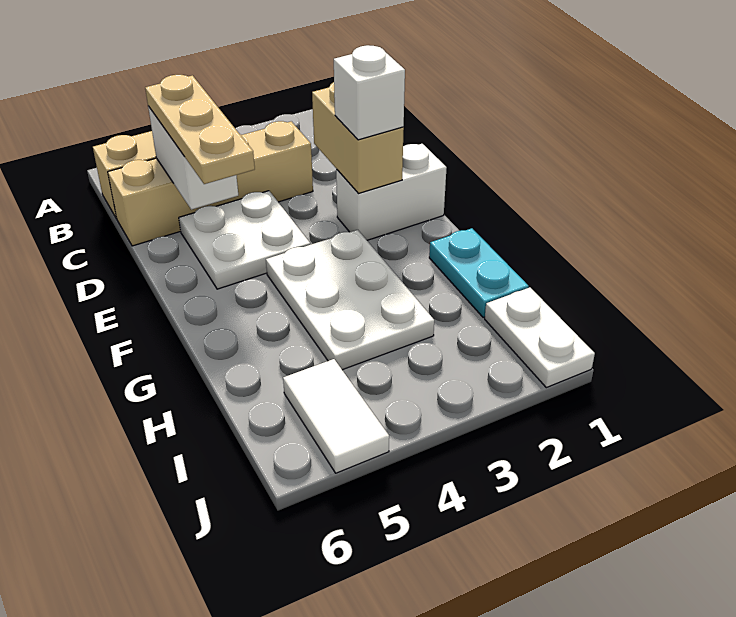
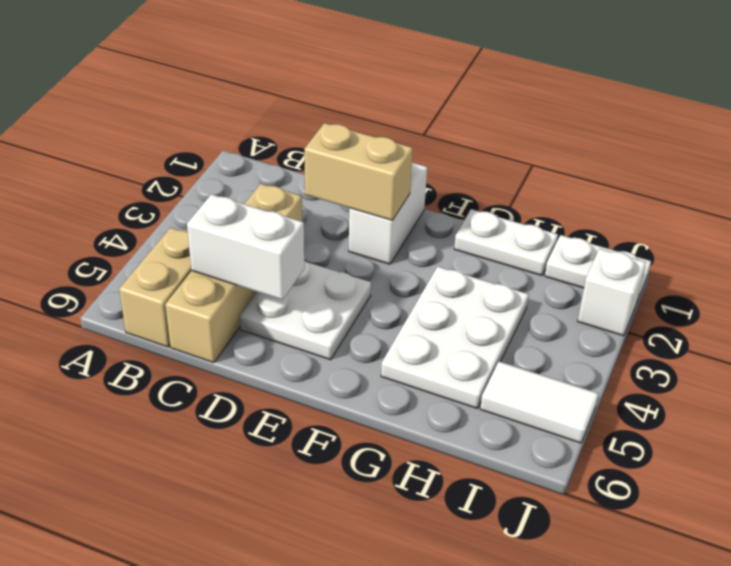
tan 1x3 plate [145,75,255,184] -> none
white 1x1 brick [334,45,405,140] -> white 1x1 brick moved to [578,249,646,336]
white 2x3 plate [266,230,434,370] -> white 2x3 plate turned to [381,267,529,409]
cyan 1x2 plate [429,228,529,318] -> white 1x2 plate [454,209,558,275]

